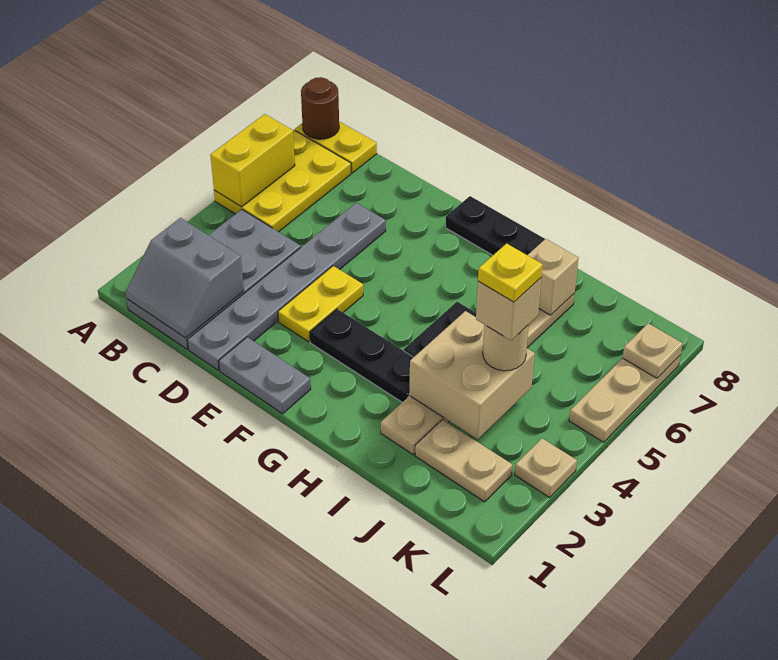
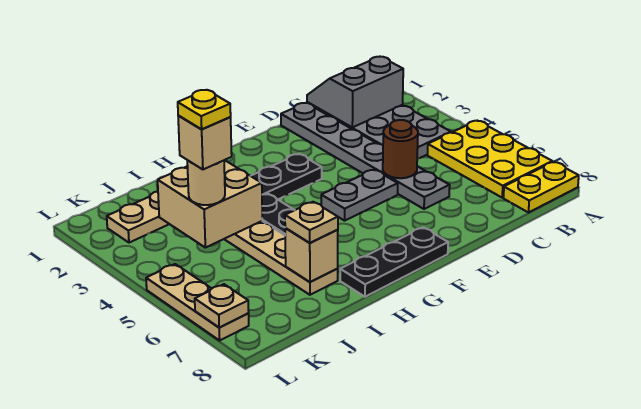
yellow 1x2 brick [210,114,295,207] -> none
brown 1x1 round brick [301,77,339,139] -> brown 1x1 round brick moved to [383,120,418,178]
grey 1x2 plate [219,337,311,414] -> grey 1x2 plate moved to [321,170,398,221]
yellow 1x2 plate [278,266,363,342] -> none
tan 1x1 plate [515,438,577,497] -> tan 1x1 plate moved to [285,202,338,243]

